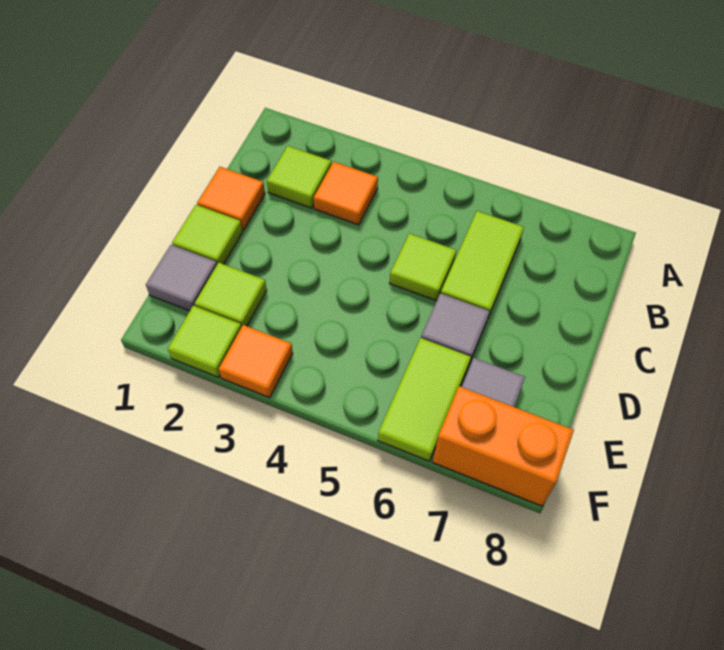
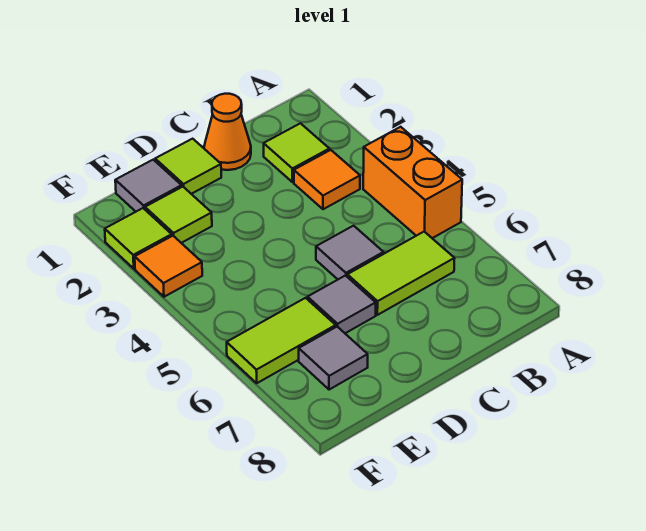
orange 1x1 tile [197,167,265,230] -> orange 1x1 cone [204,94,251,170]
lime 1x1 tile [390,233,456,301] -> grey 1x1 tile [316,226,384,279]
orange 1x2 brick [433,386,574,506] -> orange 1x2 brick moved to [363,127,462,238]

